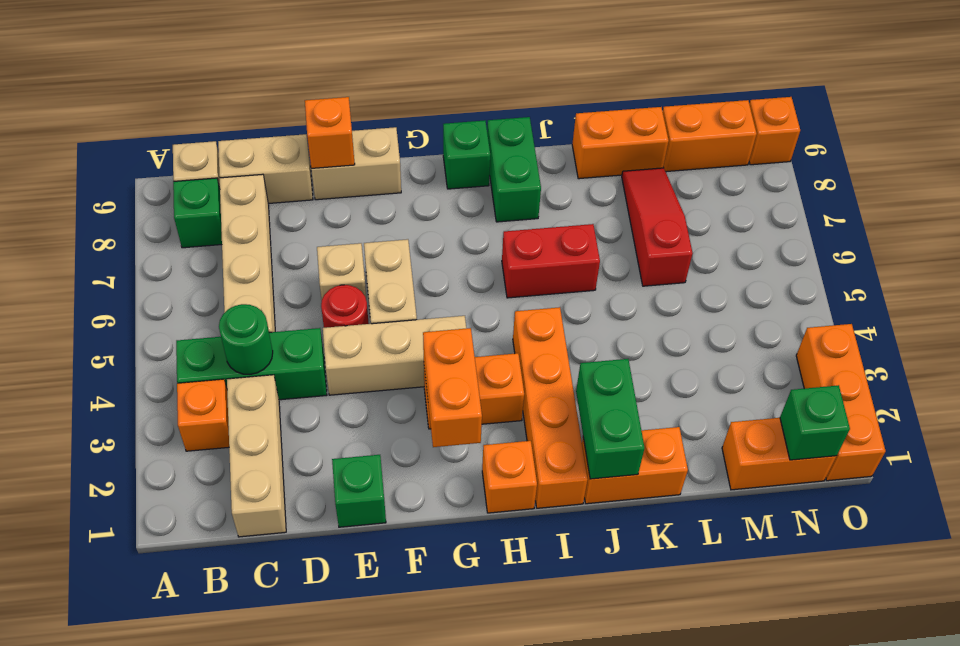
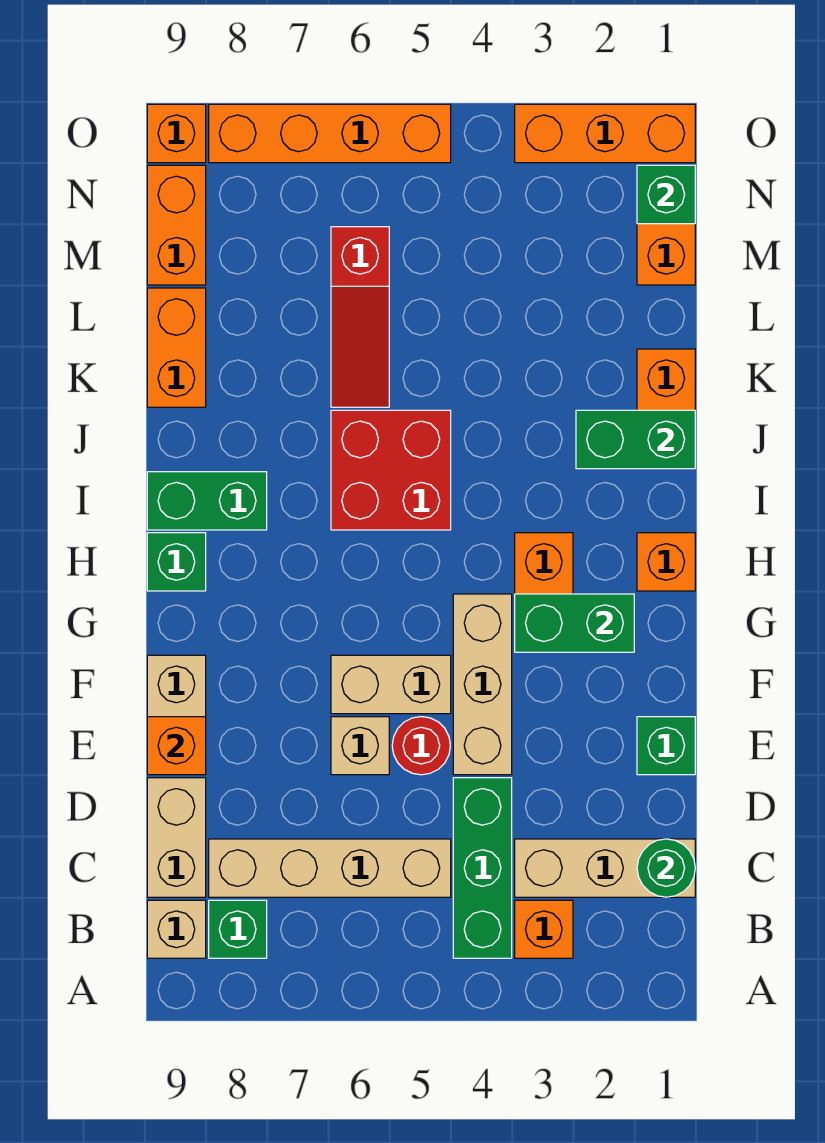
green 1x1 round brick [219,304,273,375] -> green 1x1 round brick moved to [637,839,695,897]
orange 1x2 brick [423,328,482,447] -> green 1x2 brick [515,594,634,652]
orange 1x4 brick [513,307,588,508] -> orange 1x4 brick moved to [209,104,451,163]
red 1x2 brick [502,224,600,298] -> red 2x2 brick [331,410,451,530]
red 1x3 slope [622,168,693,286] -> red 1x3 slope turned to [331,227,389,407]

